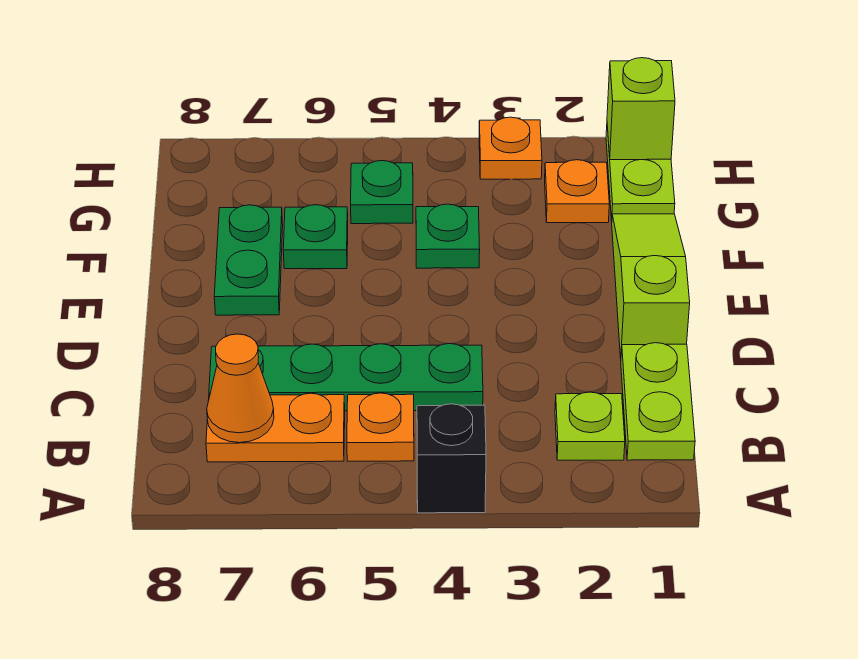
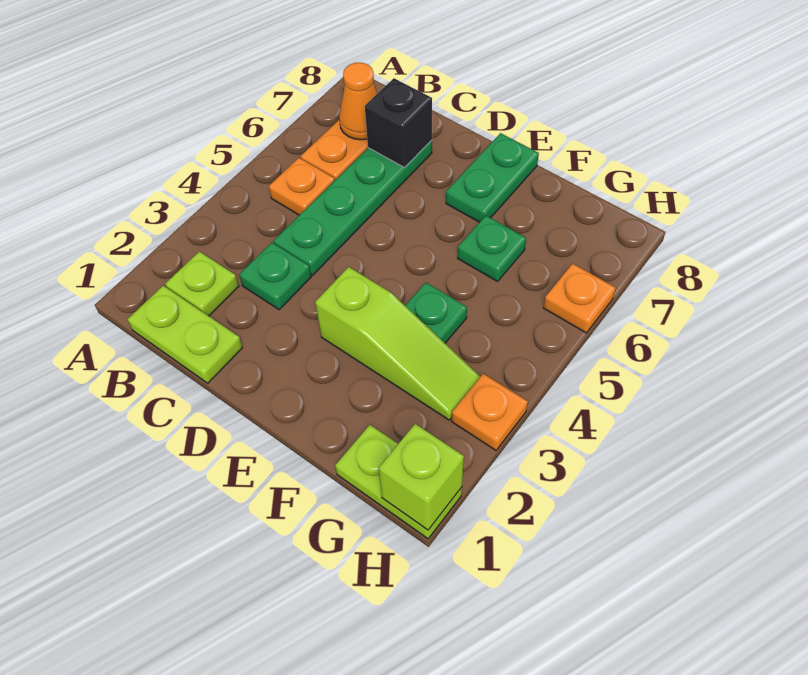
black 1x1 brick [417,404,486,513] -> black 1x1 brick moved to [365,78,432,168]
lime 1x3 slope [612,214,690,358] -> lime 1x3 slope moved to [315,267,480,420]
green 1x2 plate [214,205,283,315] -> green 1x2 plate turned to [446,133,539,222]
orange 1x1 plate [545,160,609,223] -> orange 1x1 plate moved to [544,264,616,333]
green 1x1 plate [351,161,413,224] -> green 1x1 plate moved to [239,243,311,310]

